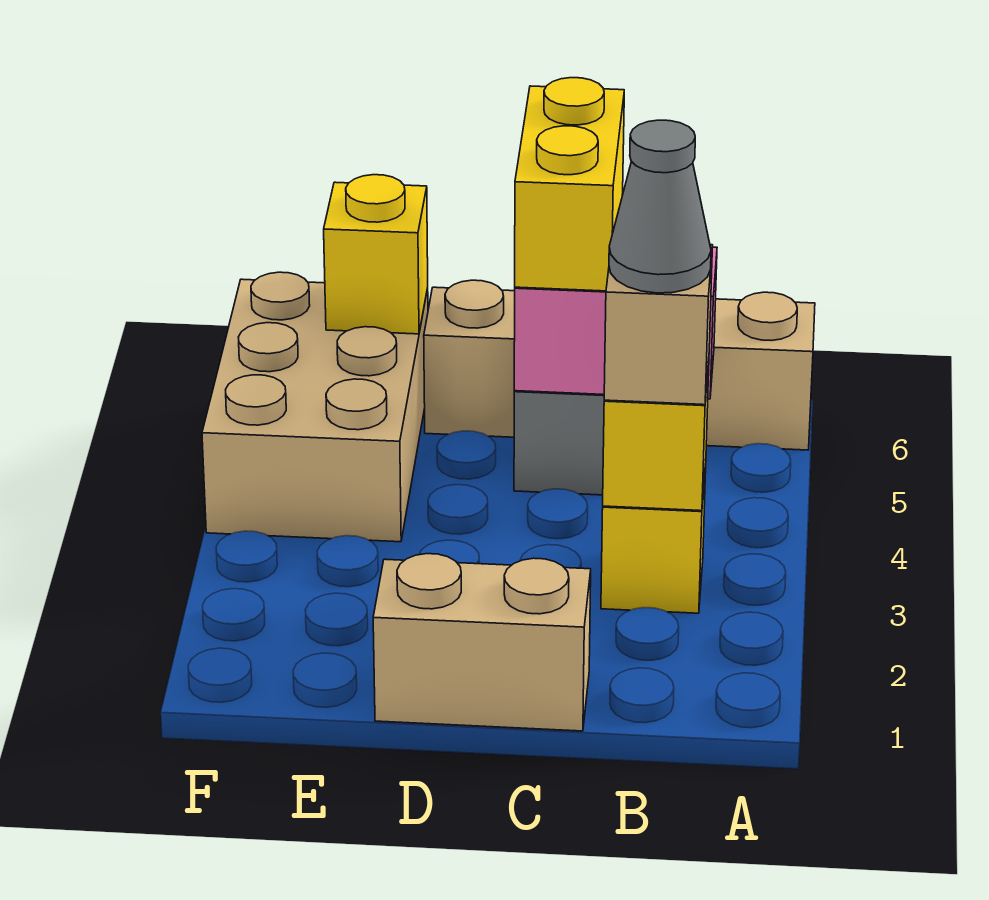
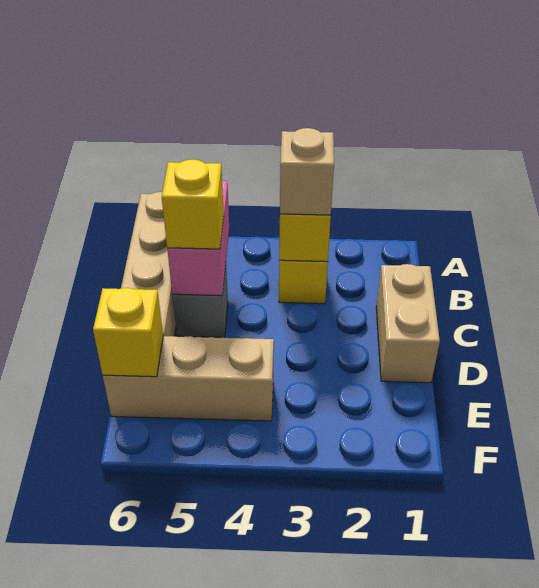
grey 1x1 cone [609,120,711,293] -> none
yellow 1x2 brick [515,78,624,291] -> yellow 1x1 brick [162,159,224,249]
tan 2x3 brick [202,272,428,542] -> tan 1x3 brick [103,336,274,421]

